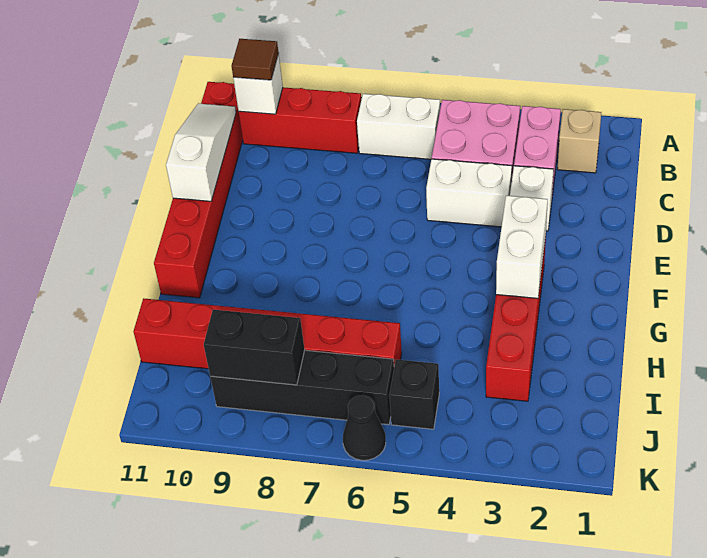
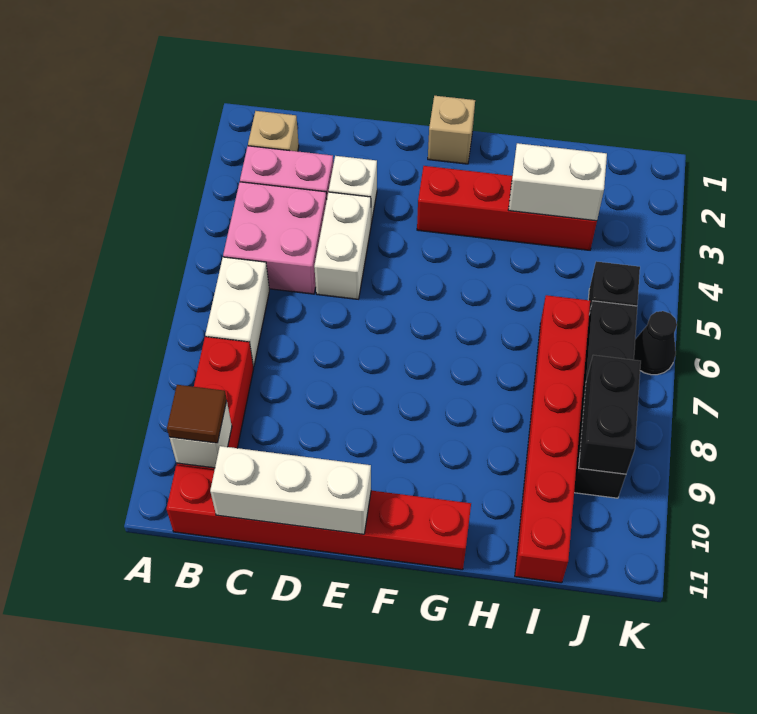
white 1x3 slope [166,104,236,201] -> white 1x3 brick [210,446,371,534]
none -> tan 1x1 brick [428,96,475,164]
white 1x2 brick [496,195,548,298] -> white 1x2 brick moved to [508,143,607,221]

